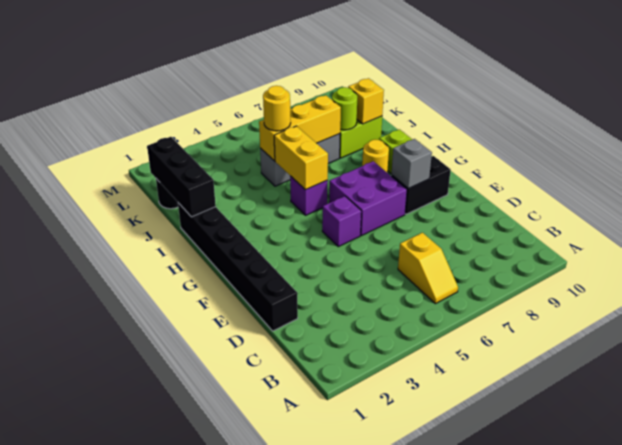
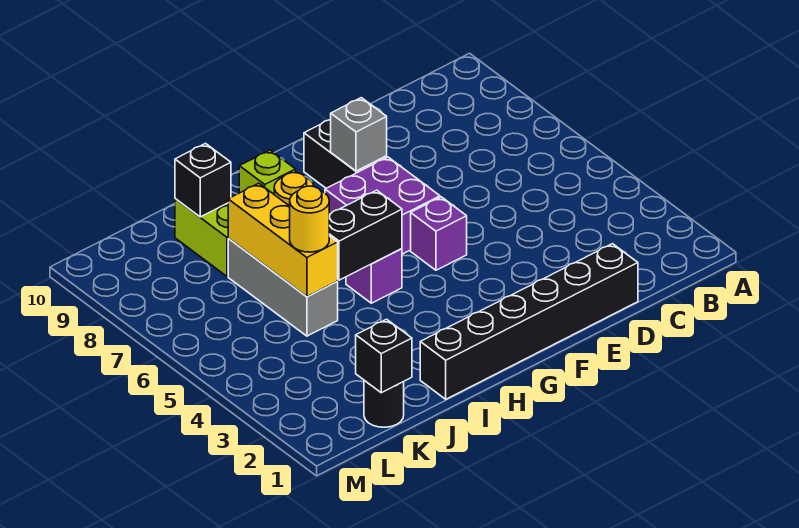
yellow 1x2 slope [398,233,458,304] -> none
yellow 1x2 brick [274,126,328,190] -> black 1x2 brick [329,190,402,280]
black 1x3 brick [147,137,216,217] -> black 1x1 brick [356,319,412,393]
lime 1x1 round brick [332,87,357,130] -> none
yellow 1x1 brick [348,78,384,124] -> black 1x1 brick [175,144,231,217]

